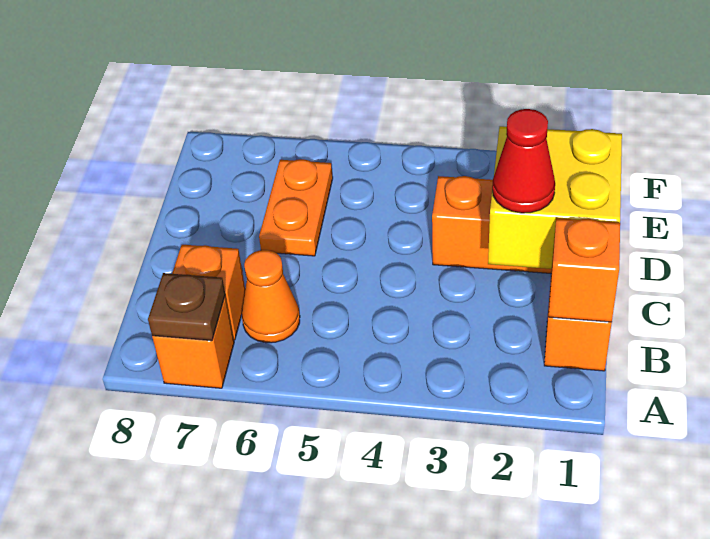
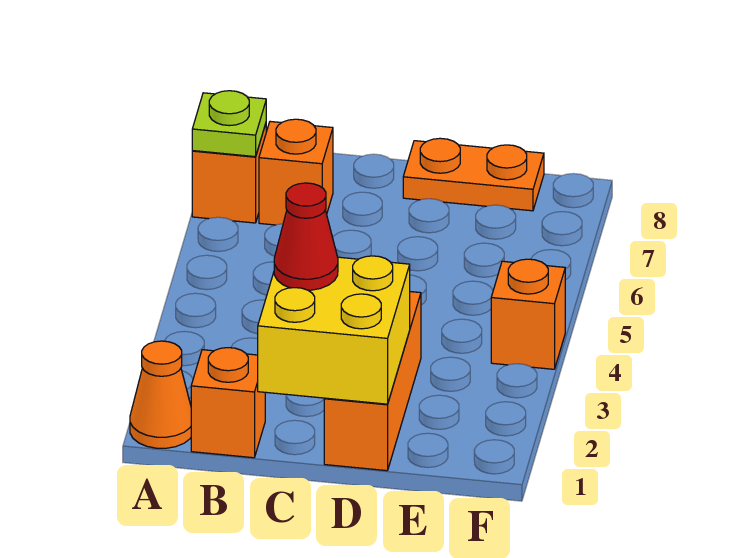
brown 1x1 plate [148,273,225,341] -> lime 1x1 plate [192,91,266,157]
orange 1x1 brick [549,218,620,322] -> orange 1x1 brick moved to [491,259,565,369]
orange 1x1 cone [242,250,300,343] -> orange 1x1 cone moved to [130,341,191,448]
orange 1x2 plate [259,159,333,256] -> orange 1x2 plate moved to [403,138,544,211]

